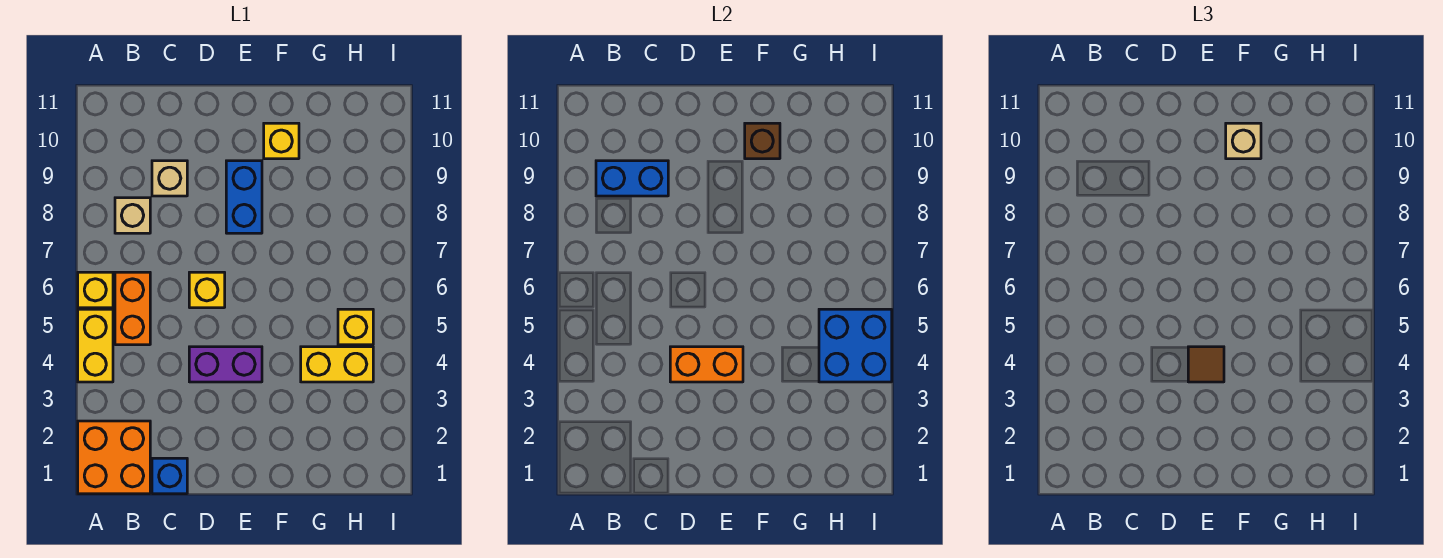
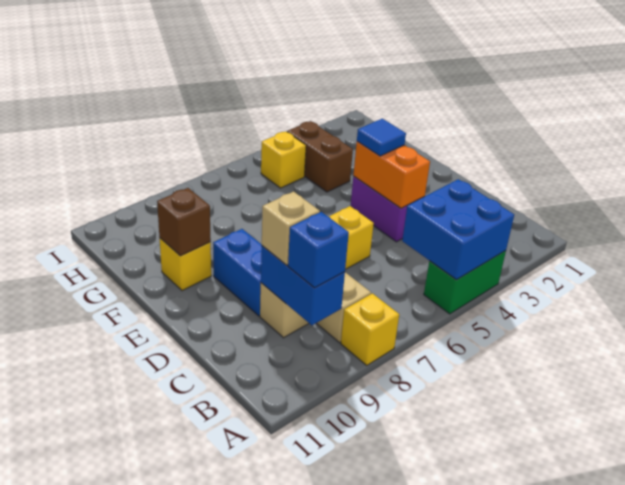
orange 2x2 brick [78,421,150,494] -> none
yellow 1x2 brick [78,309,113,382] -> green 1x2 brick [424,251,506,314]
yellow 1x1 brick [78,272,113,308] -> yellow 1x1 brick moved to [341,293,399,365]
orange 1x2 brick [115,272,150,345] -> none
blue 1x1 brick [152,458,187,494] -> blue 1x1 brick moved to [288,212,349,288]
brown 1x1 tile [1188,347,1224,382] -> blue 1x1 tile [357,119,406,156]
blue 1x2 brick [226,161,262,233] -> blue 1x2 brick turned to [213,229,262,316]
tan 1x1 brick [1226,123,1261,159] -> tan 1x1 brick moved to [262,191,320,265]
yellow 1x2 brick [301,347,373,382] -> brown 1x2 brick [287,121,353,192]
blue 2x2 brick [819,309,892,382] -> blue 2x2 brick moved to [402,179,514,280]

